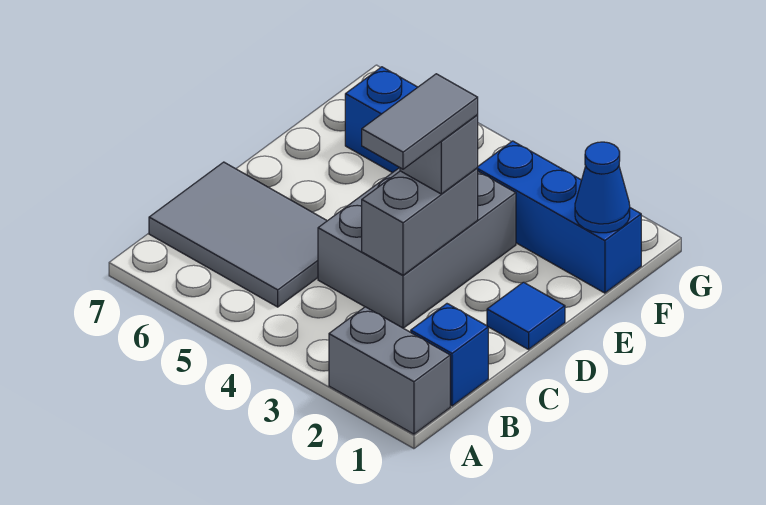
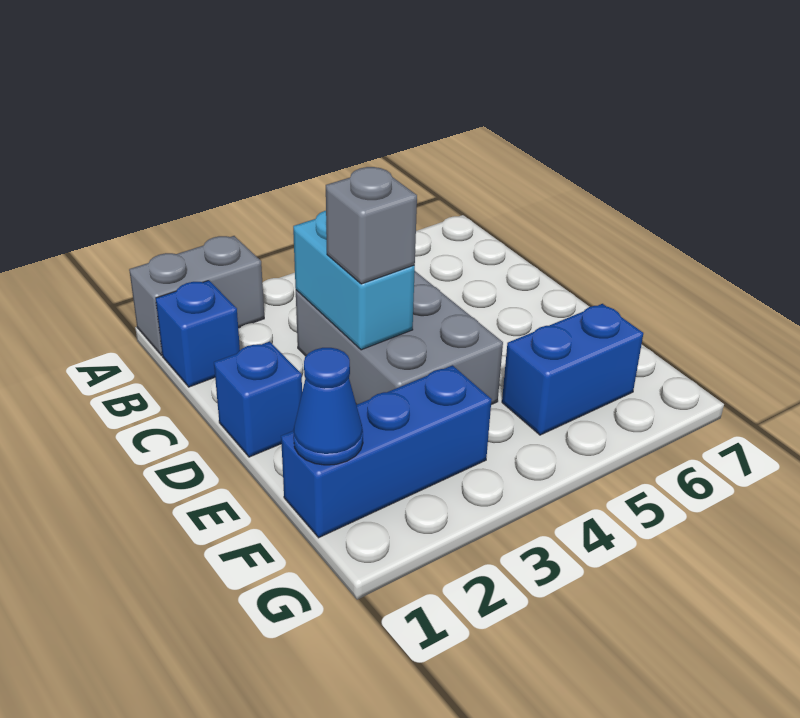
grey 2x3 tile [149,162,327,307] -> none
grey 1x2 brick [362,168,478,275] -> cyan 1x2 brick [293,211,415,350]
grey 1x2 tile [362,74,478,169] -> none
blue 1x1 tile [487,282,565,349] -> blue 1x1 brick [214,342,302,457]

